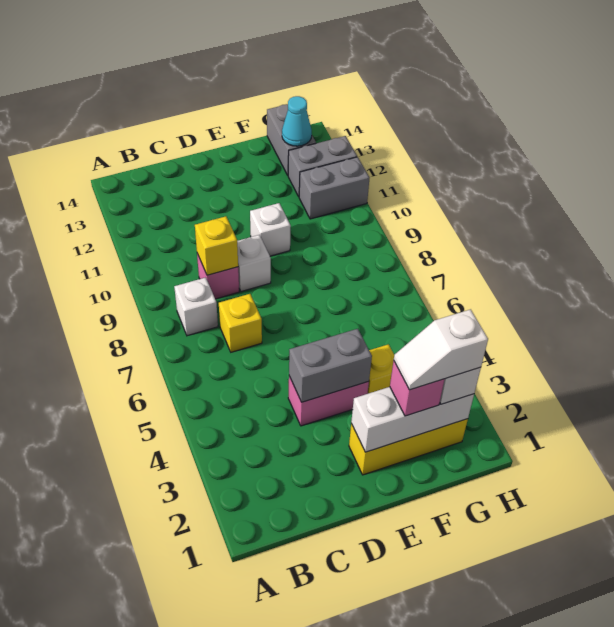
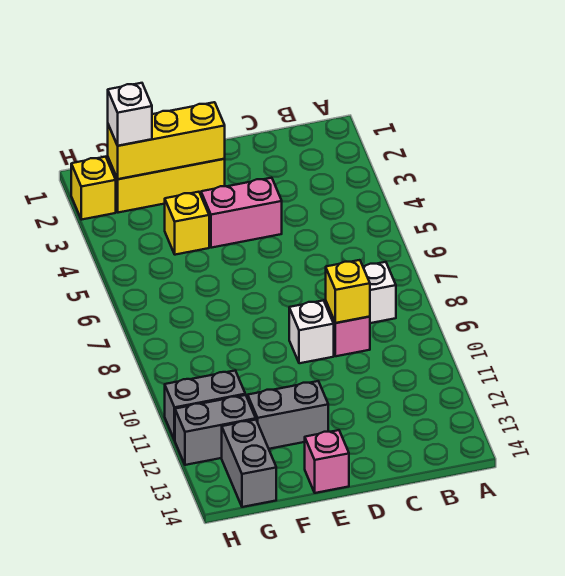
yellow 1x1 brick [219,294,262,352] -> yellow 1x1 brick moved to [71,157,116,220]
grey 1x2 brick [289,329,372,402] -> grey 1x2 brick moved to [248,381,328,449]
white 1x3 brick [351,387,474,452] -> yellow 1x3 brick [108,102,225,179]
white 1x1 brick [250,203,291,256] -> none
pink 1x1 brick [390,361,444,416] -> pink 1x1 brick moved to [305,430,349,493]
white 1x2 slope [394,309,488,390] -> none
cyan 1x1 cone [282,96,312,146] -> none

